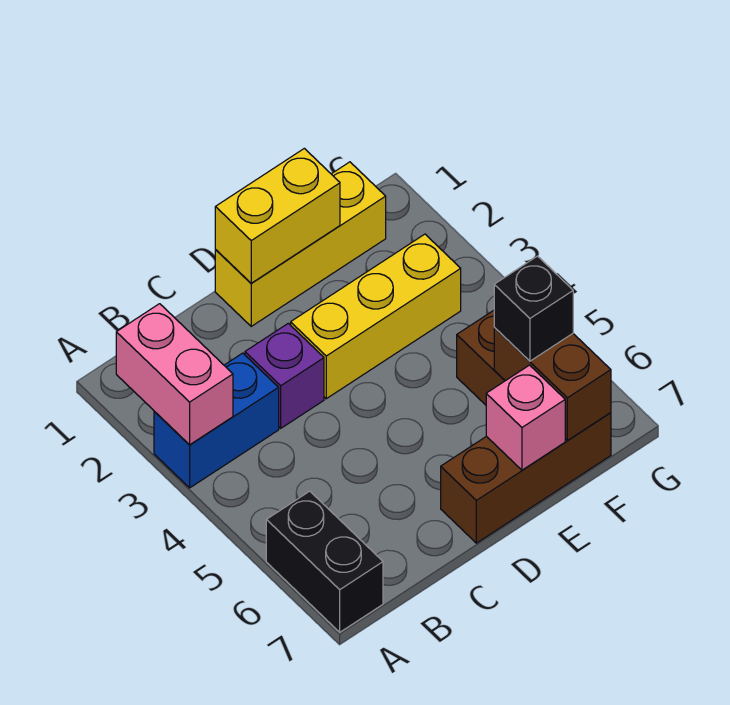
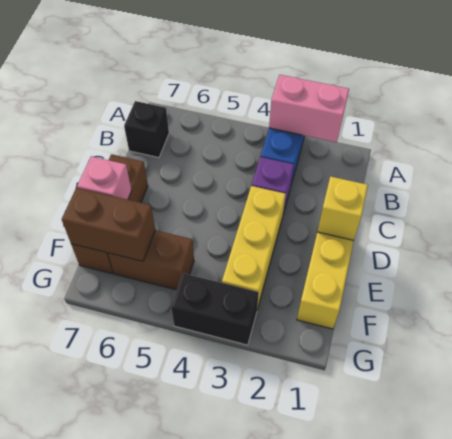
black 1x2 brick [266,491,383,632] -> black 1x2 brick moved to [171,273,259,345]
yellow 1x2 brick [215,148,340,283] -> yellow 1x1 brick [317,176,368,240]
black 1x1 brick [494,256,573,361] -> black 1x1 brick moved to [124,101,169,158]

